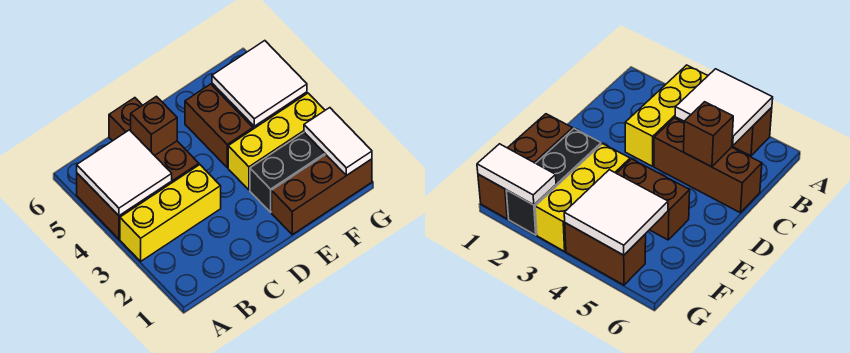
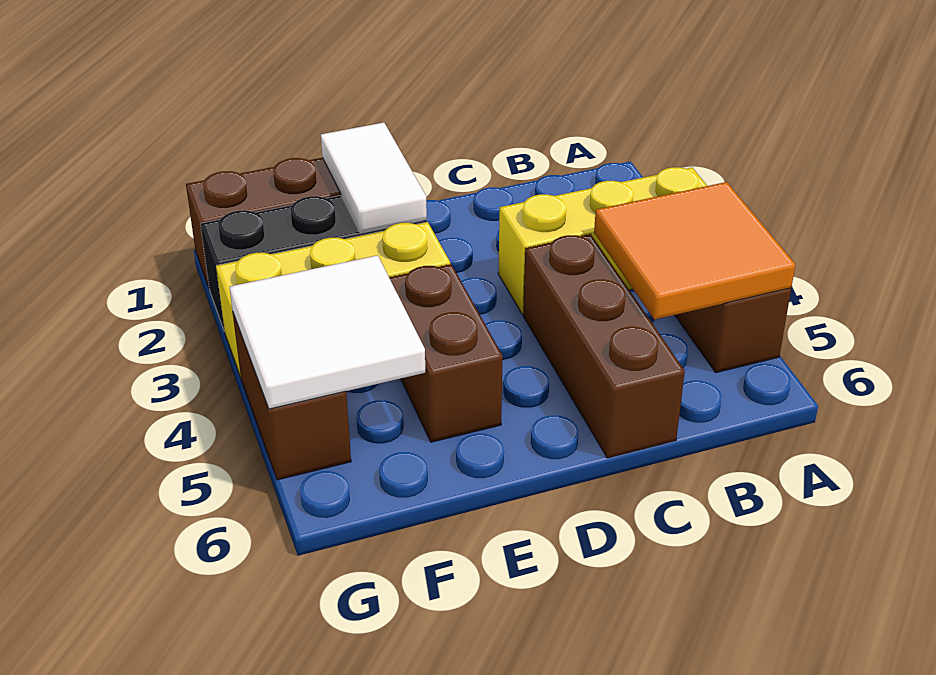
white 2x2 tile [77,130,172,216] -> orange 2x2 tile [594,182,796,320]
brown 1x1 brick [131,96,177,156] -> none
white 1x2 tile [304,108,372,176] -> white 1x2 tile moved to [321,122,427,233]

